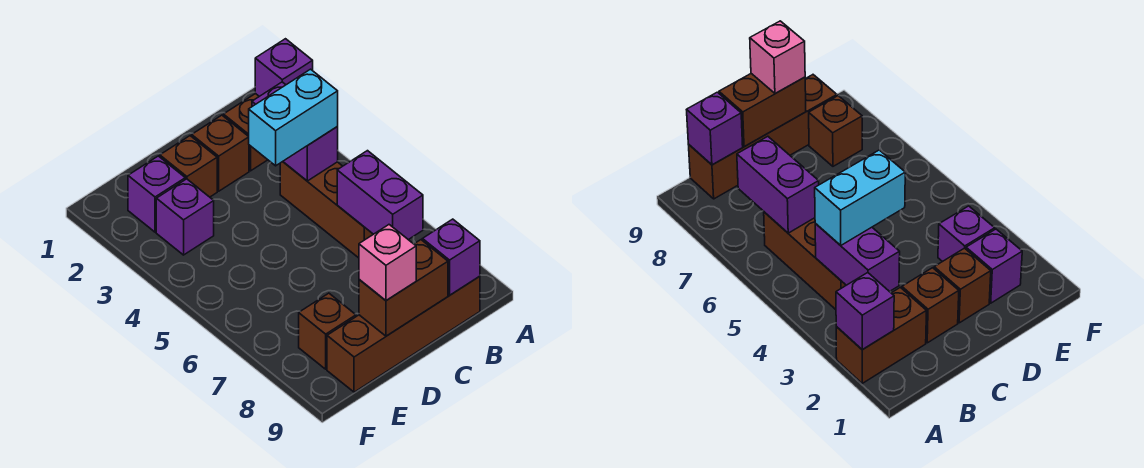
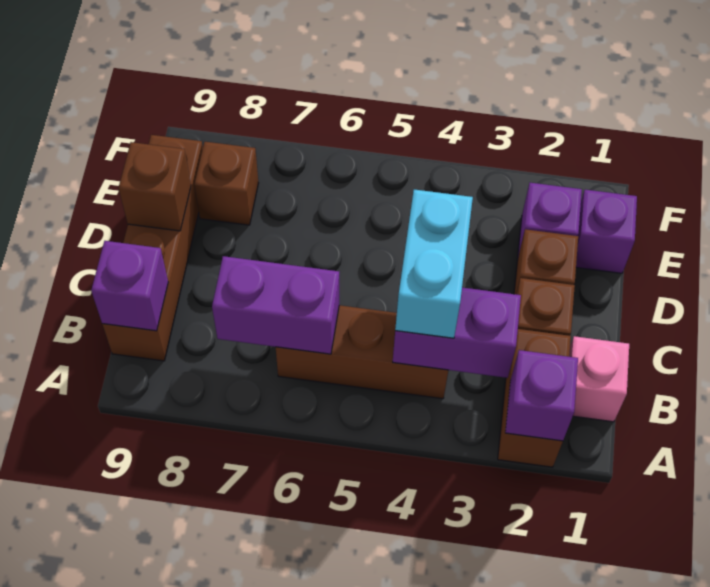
brown 1x2 brick [359,240,448,336] -> brown 1x1 brick [119,142,191,231]
pink 1x1 brick [359,225,416,301] -> pink 1x1 brick moved to [569,336,629,422]
purple 1x1 brick [156,179,214,255] -> purple 1x1 brick moved to [576,190,637,273]

